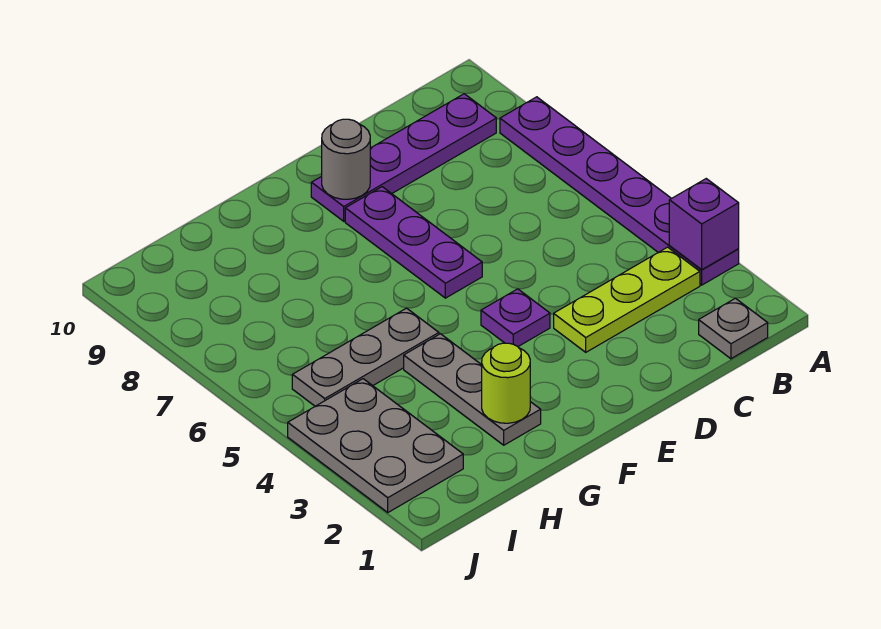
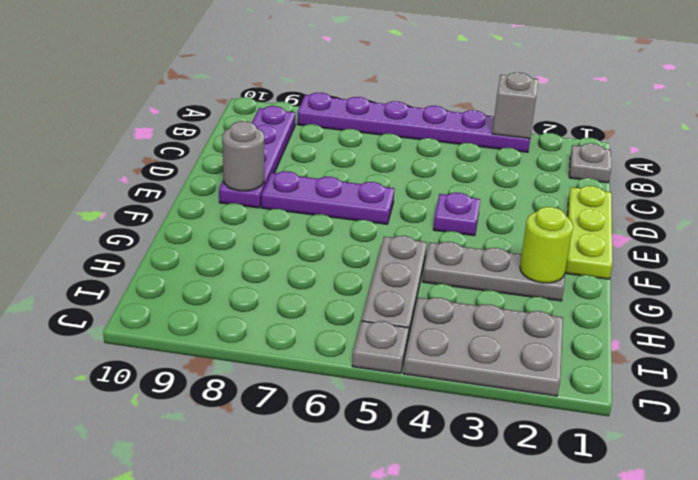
purple 1x1 brick [669,179,739,270] -> grey 1x1 brick [492,73,538,139]
lime 1x3 plate [554,247,700,352] -> lime 1x3 plate moved to [565,186,612,279]
none -> grey 1x1 plate [352,321,409,374]

